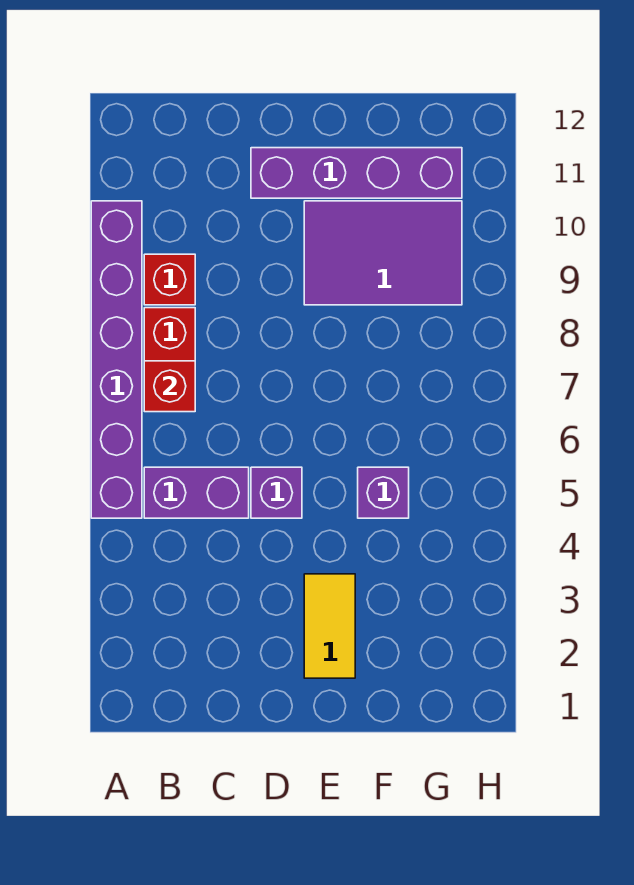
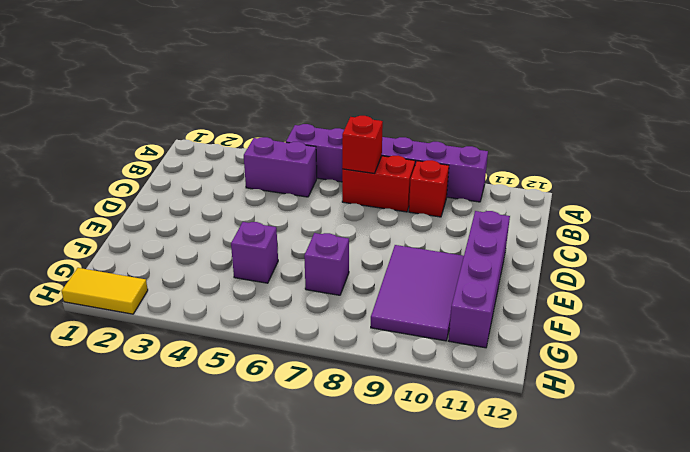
purple 1x2 brick [144,467,249,518] -> purple 1x2 brick turned to [244,137,317,197]
purple 1x1 brick [251,467,302,518] -> purple 1x1 brick moved to [304,233,349,295]
yellow 1x2 tile [304,574,355,678] -> yellow 1x2 tile moved to [62,268,148,314]

